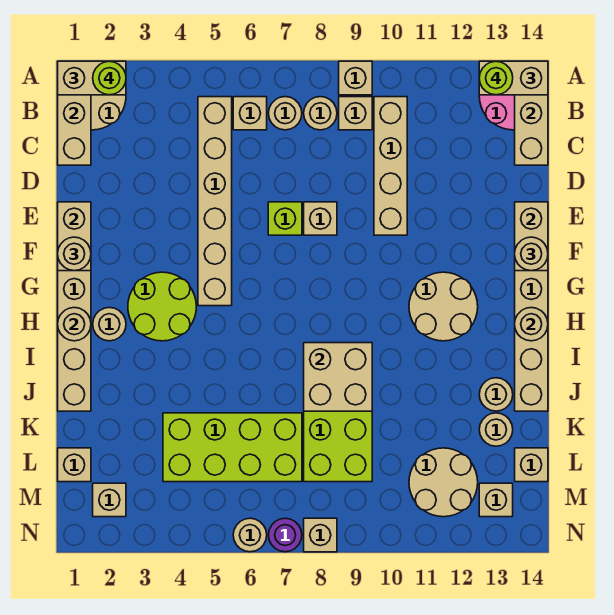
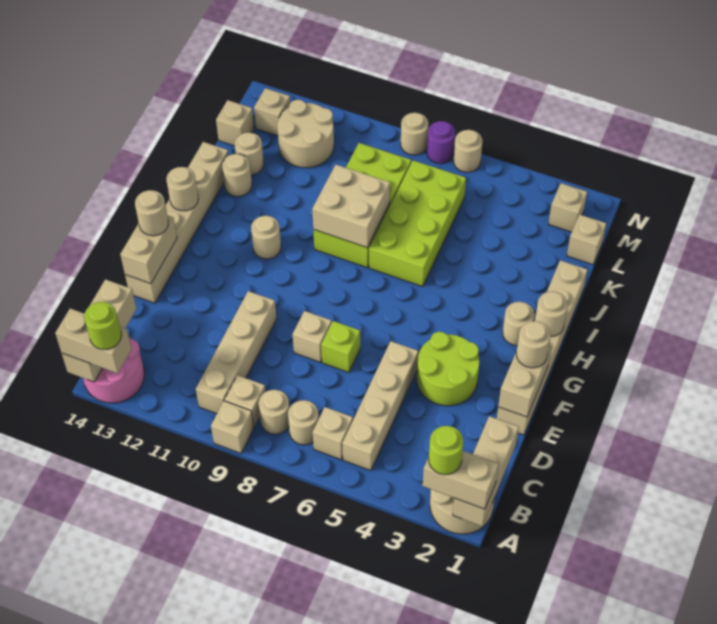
tan 1x6 brick [198,97,232,306] -> tan 1x4 brick [342,341,418,471]
lime 2x2 round brick [128,272,196,341] -> lime 2x2 round brick moved to [417,332,479,406]
tan 2x2 round brick [409,272,478,341] -> tan 1x1 round brick [251,216,281,259]
lime 2x4 brick [163,413,302,482] -> lime 2x4 brick turned to [369,160,466,287]
tan 1x1 brick [304,518,337,552] -> tan 1x1 round brick [401,113,428,155]

